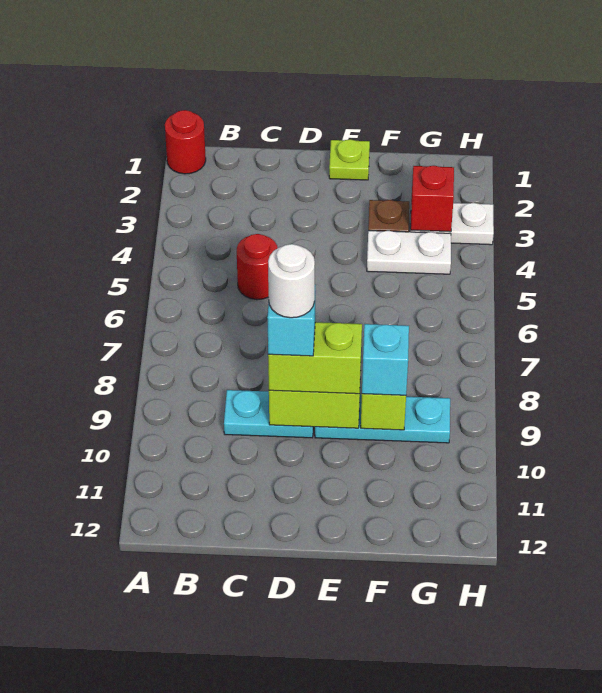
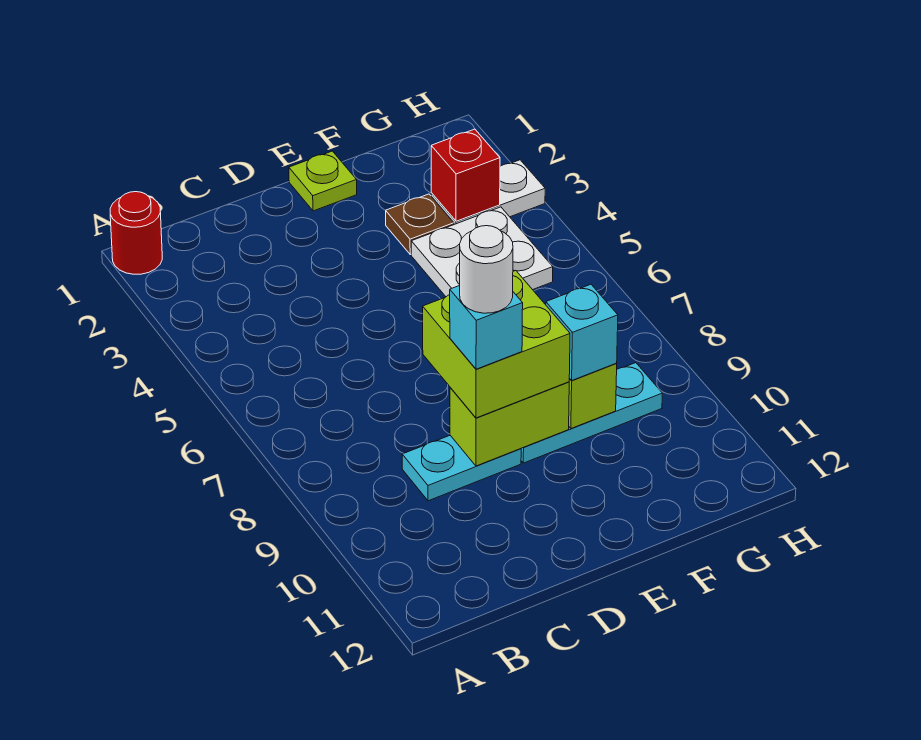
red 1x1 round brick [237,234,278,300] -> none
lime 1x2 brick [268,322,362,394] -> lime 2x2 brick [423,271,570,418]
white 1x2 plate [367,231,451,274] -> white 2x2 plate [411,207,553,297]

